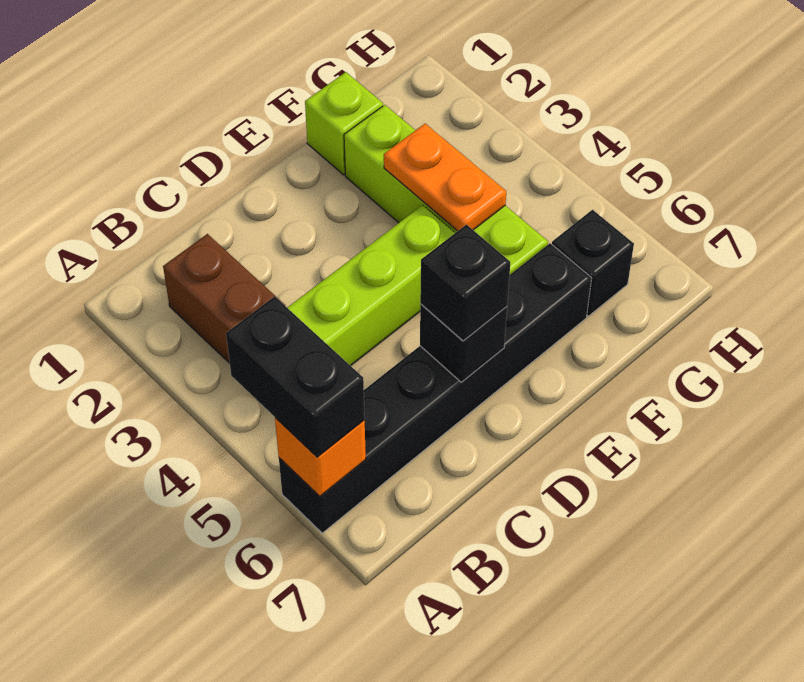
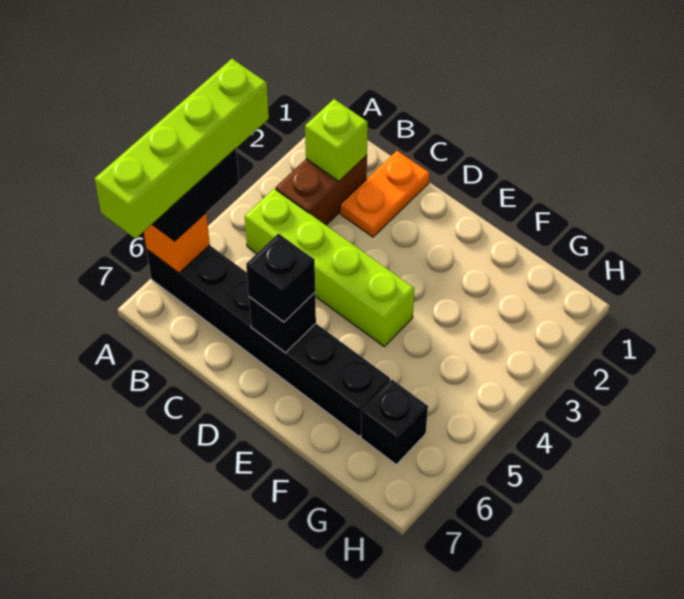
lime 1x1 brick [305,72,383,175] -> lime 1x1 brick moved to [305,99,368,181]
lime 1x4 brick [344,105,548,274] -> lime 1x4 brick moved to [95,59,269,239]
orange 1x2 plate [384,124,506,231] -> orange 1x2 plate moved to [340,151,430,237]

